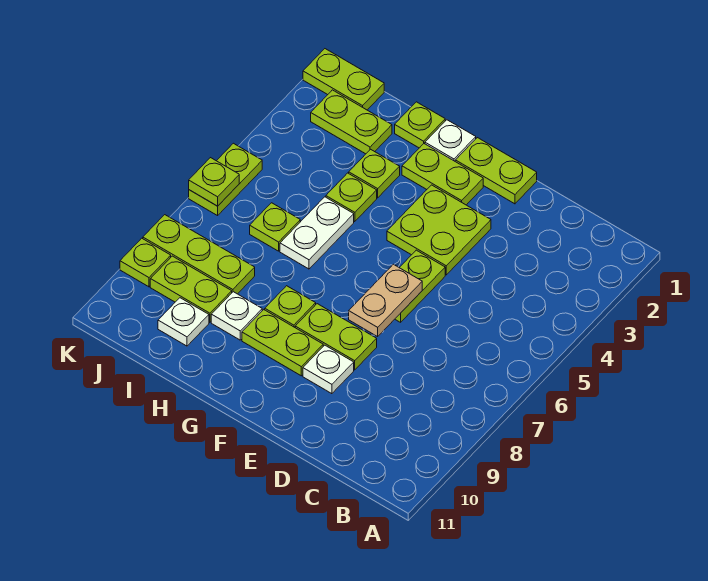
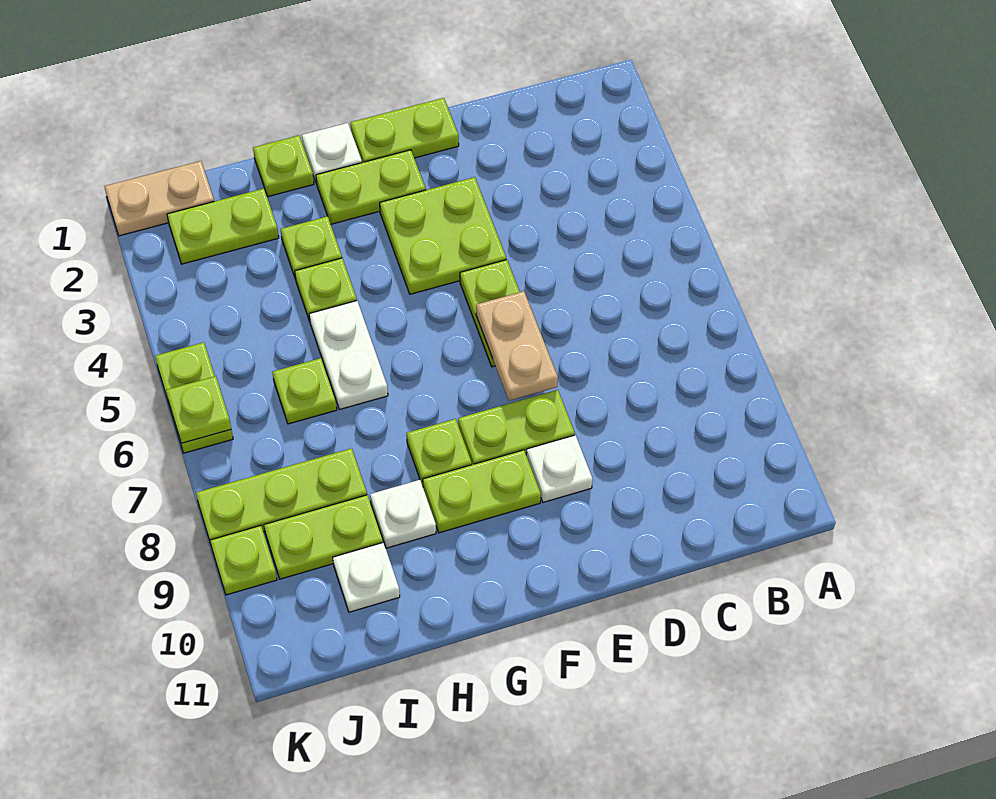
lime 1x2 plate [303,49,384,110] -> tan 1x2 plate [104,161,214,236]

